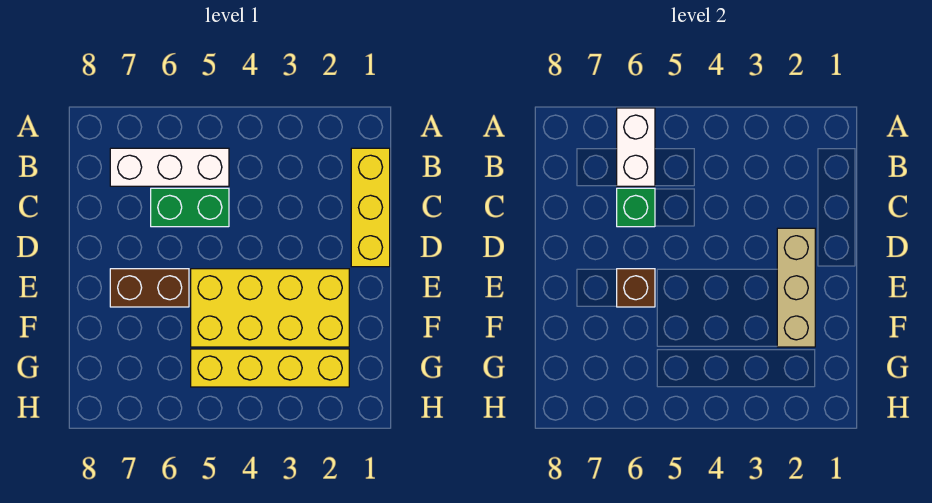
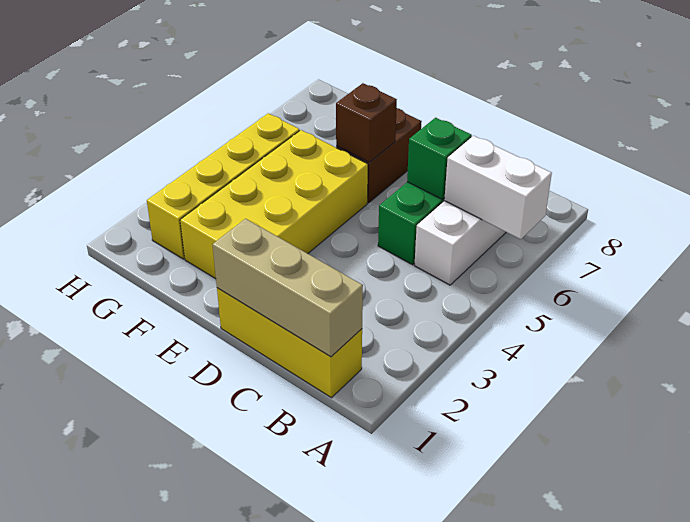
tan 1x3 brick [777,228,815,347] -> tan 1x3 brick moved to [212,219,363,357]

